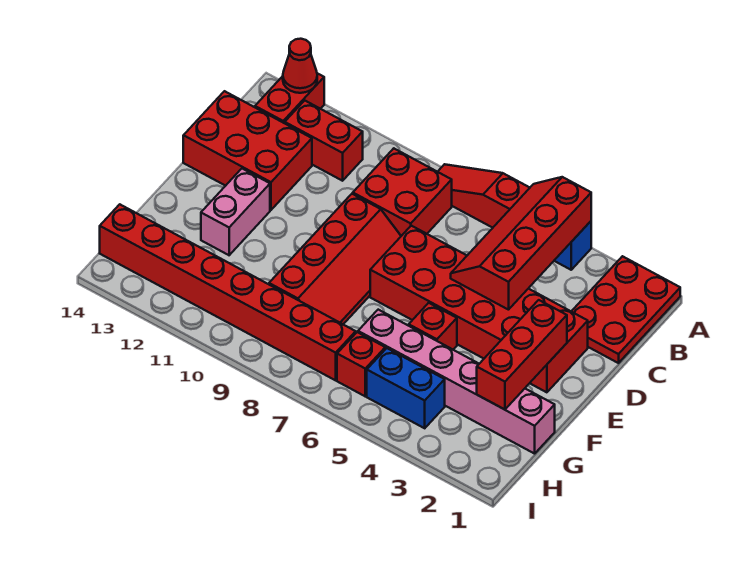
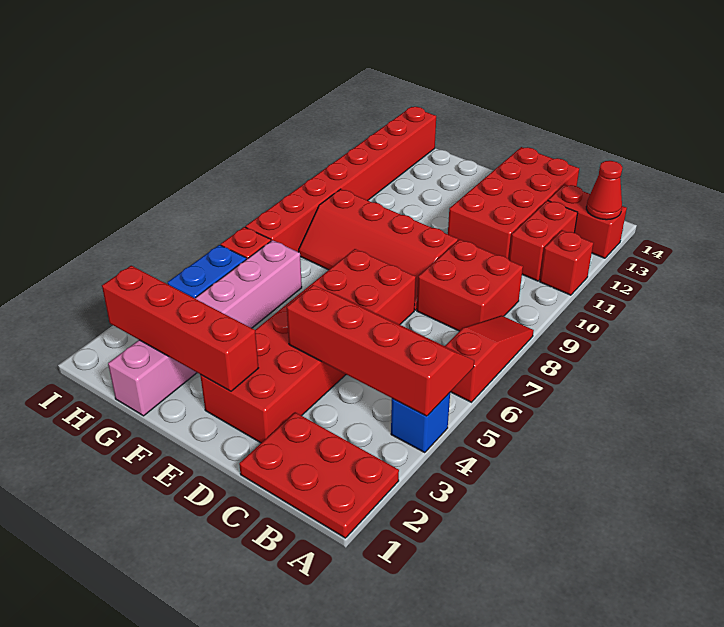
red 2x3 brick [183,91,312,210] -> red 2x4 brick [448,147,579,259]
red 1x3 brick [477,300,567,410] -> red 1x4 brick [102,266,258,391]
pink 1x2 brick [201,169,270,255] -> none
red 1x1 brick [409,303,457,349] -> red 1x1 brick moved to [540,230,593,295]

